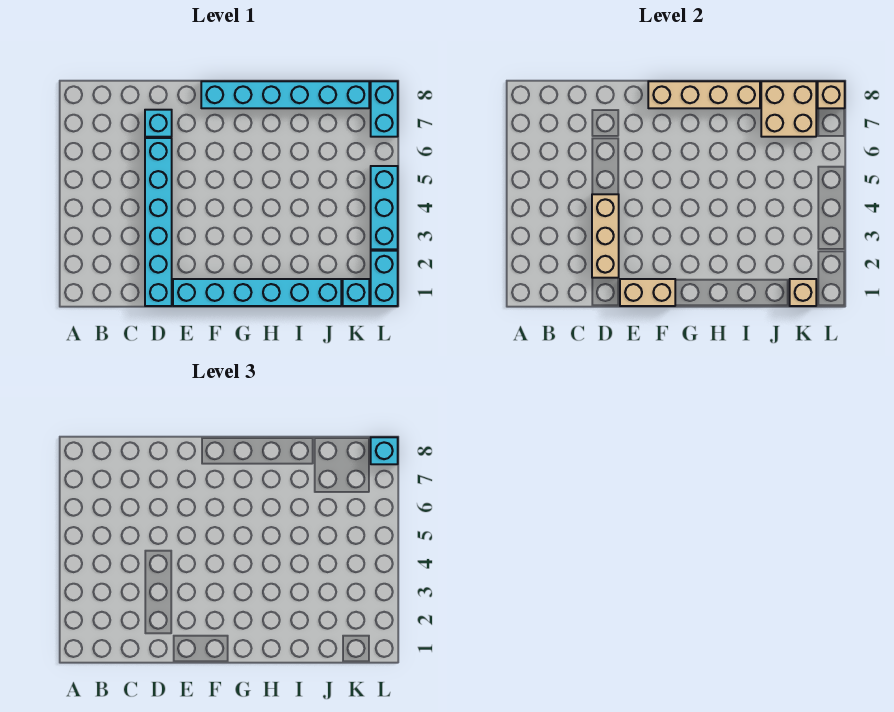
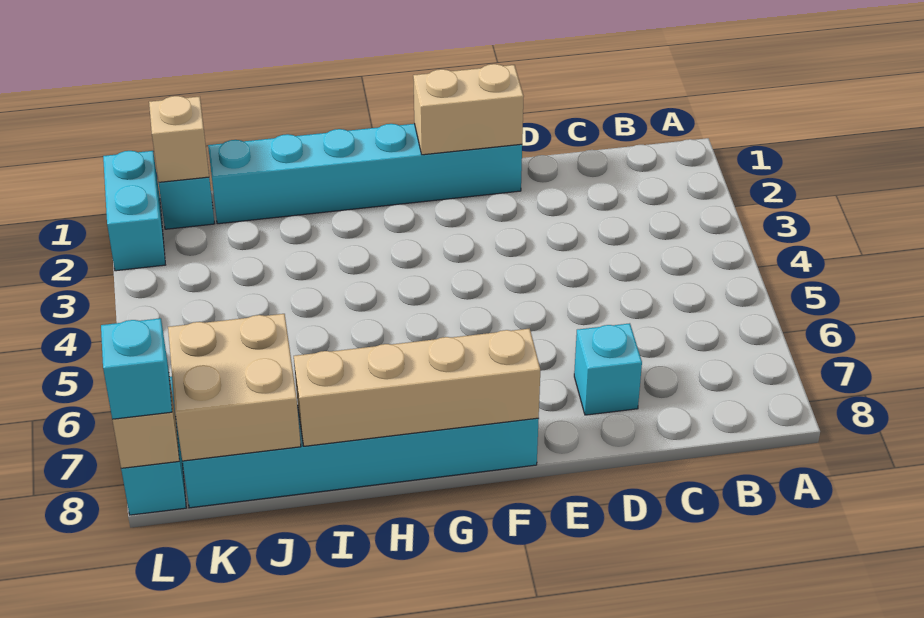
cyan 1x6 brick [145,138,172,306] -> none
tan 1x3 brick [592,194,619,278] -> none
cyan 1x3 brick [371,166,398,249] -> none

